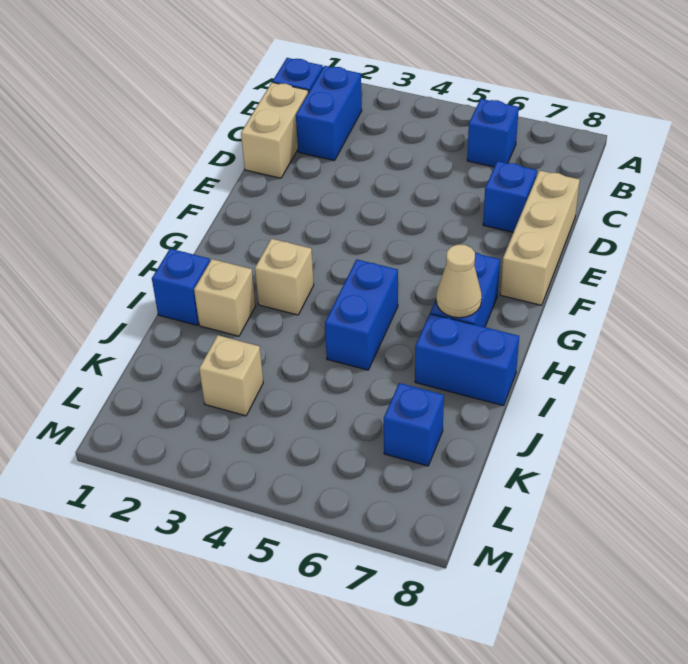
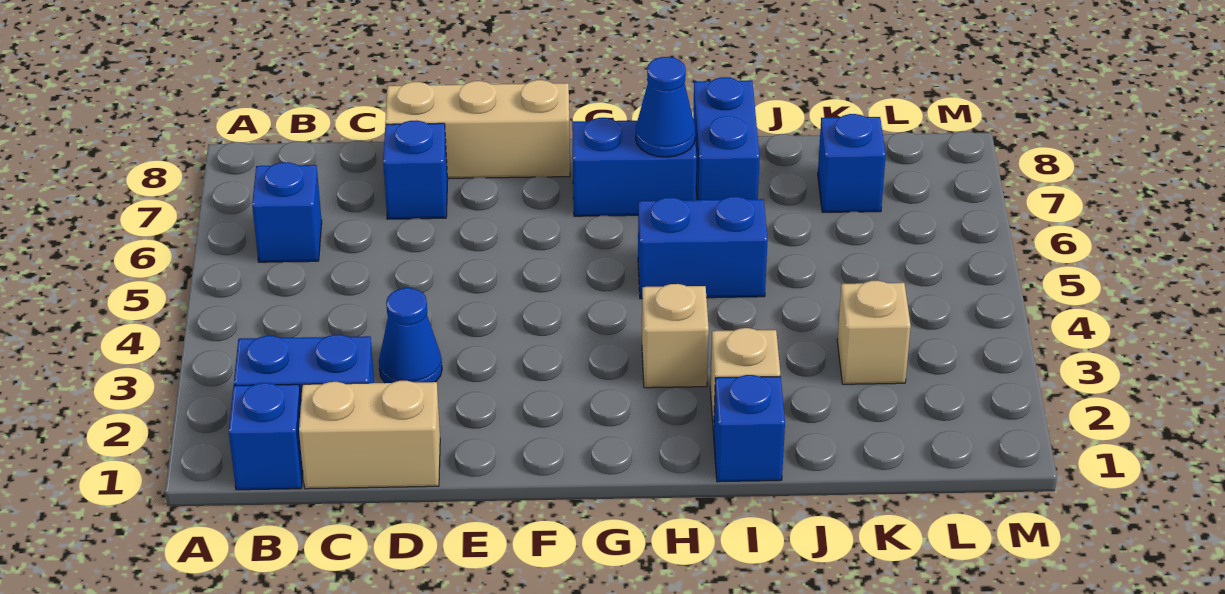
none -> blue 1x1 cone [379,288,442,383]
tan 1x1 cone [436,245,482,318] -> blue 1x1 cone [636,57,695,157]

